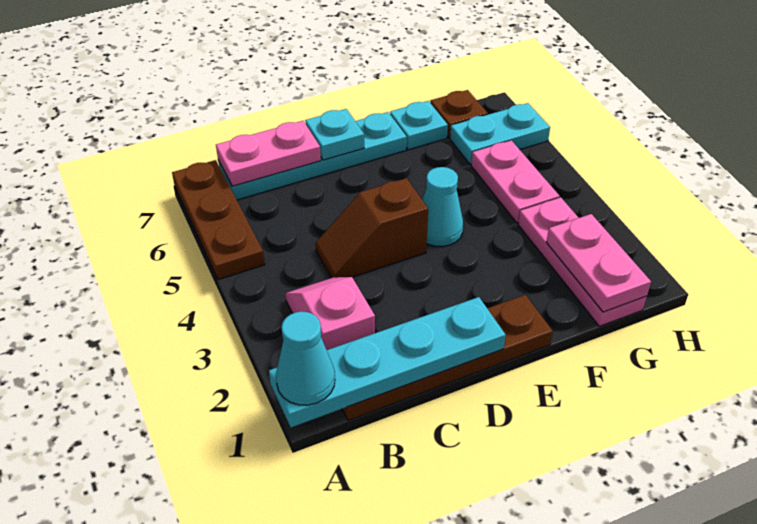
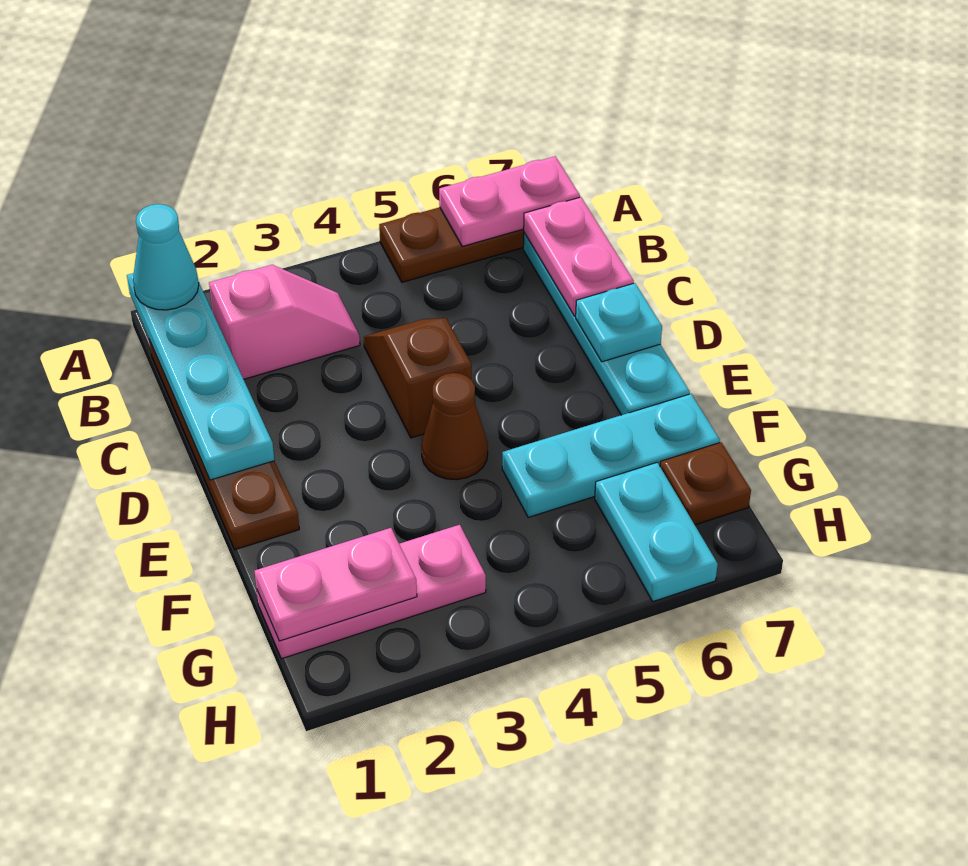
cyan 1x1 cone [423,167,463,247] -> brown 1x1 cone [421,373,488,480]
cyan 1x1 plate [390,101,448,150] -> cyan 1x3 plate [502,394,720,517]
pink 1x2 plate [471,140,560,223] -> pink 1x2 plate moved to [439,156,580,246]

